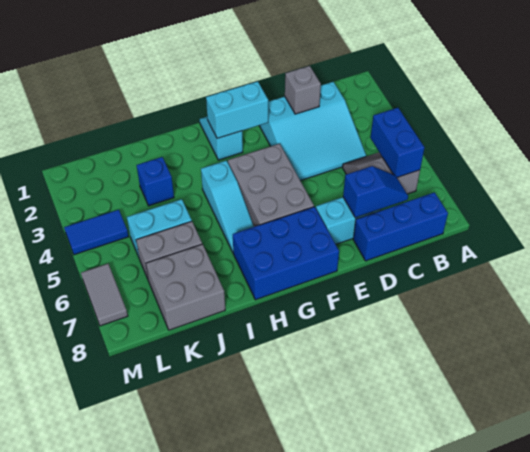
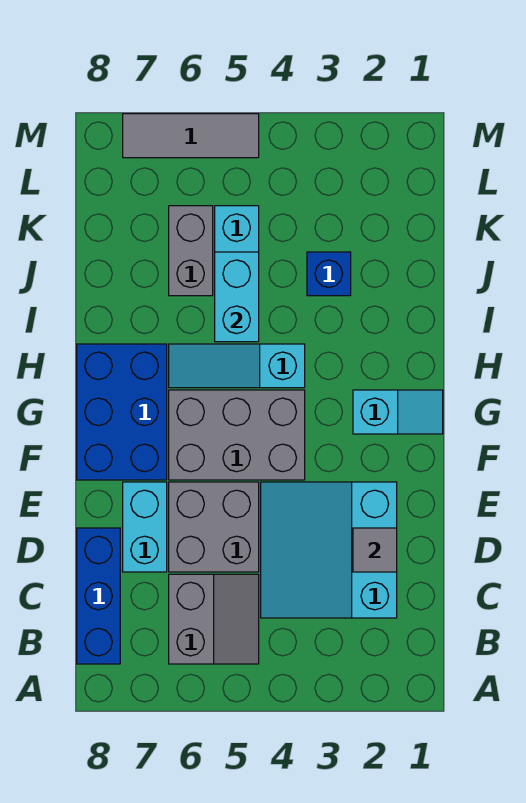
blue 1x2 brick [370,108,424,177] -> none
blue 1x2 slope [343,166,408,218] -> none
grey 1x1 brick [285,66,321,114] -> grey 1x1 tile [353,528,397,572]
cyan 1x2 brick [206,81,268,138] -> cyan 1x2 brick moved to [215,252,259,342]
grey 2x2 brick [146,244,225,330] -> grey 2x2 brick moved to [169,482,259,572]
blue 1x2 tile [64,210,129,255] -> none
grey 1x2 tile [81,264,128,326] -> grey 1x3 tile [123,114,259,158]

